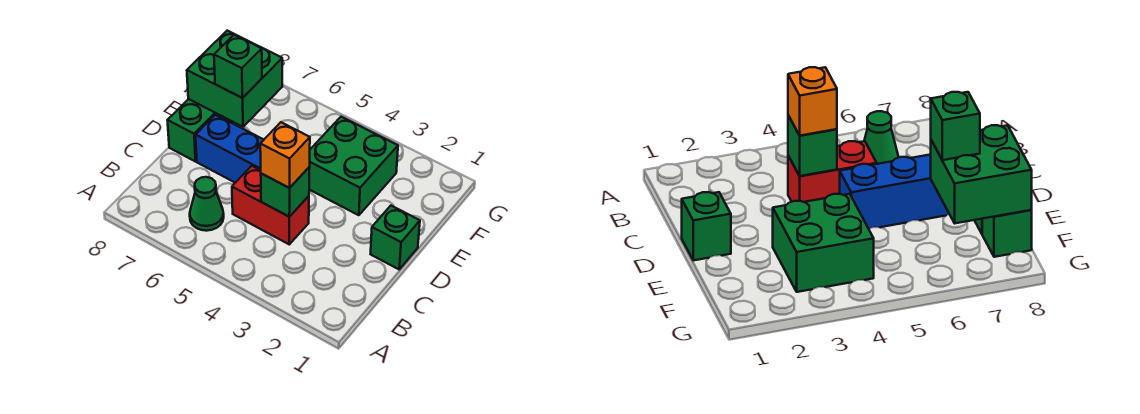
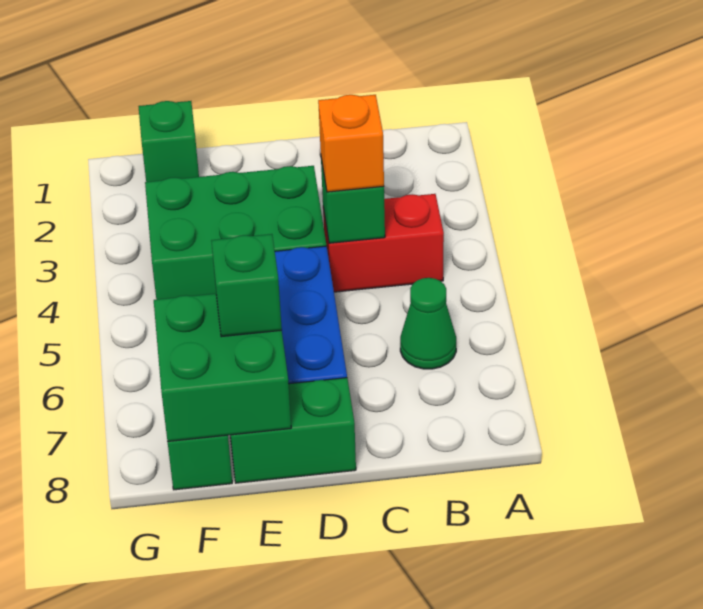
red 1x2 brick [232,166,309,244] -> red 1x2 brick turned to [323,194,444,292]
green 1x1 brick [371,206,420,269] -> green 1x1 brick moved to [138,101,199,182]
green 2x2 brick [309,117,398,215] -> green 2x3 brick [145,166,326,300]

